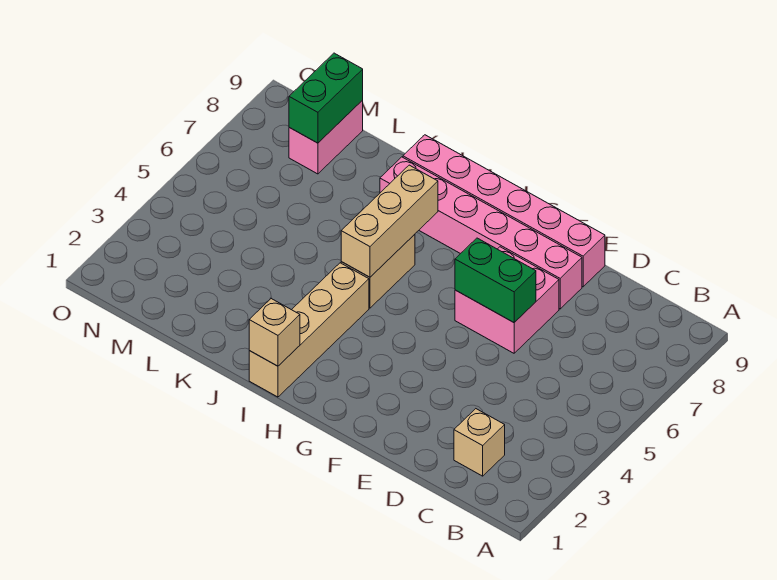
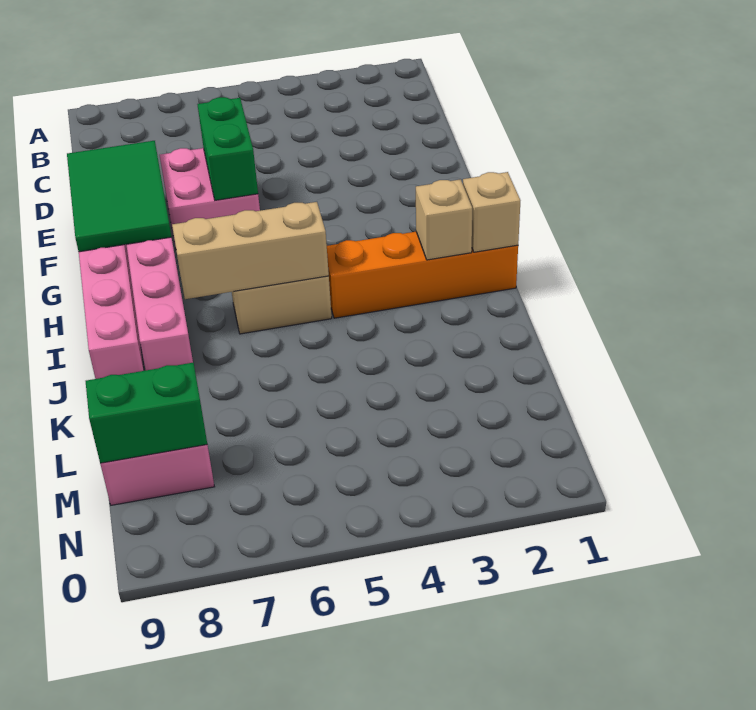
tan 1x1 brick [454,409,505,476] -> tan 1x1 brick moved to [416,179,472,260]
none -> green 2x3 tile [67,141,171,252]
tan 1x4 brick [249,263,369,397] -> orange 1x4 brick [327,232,518,318]

